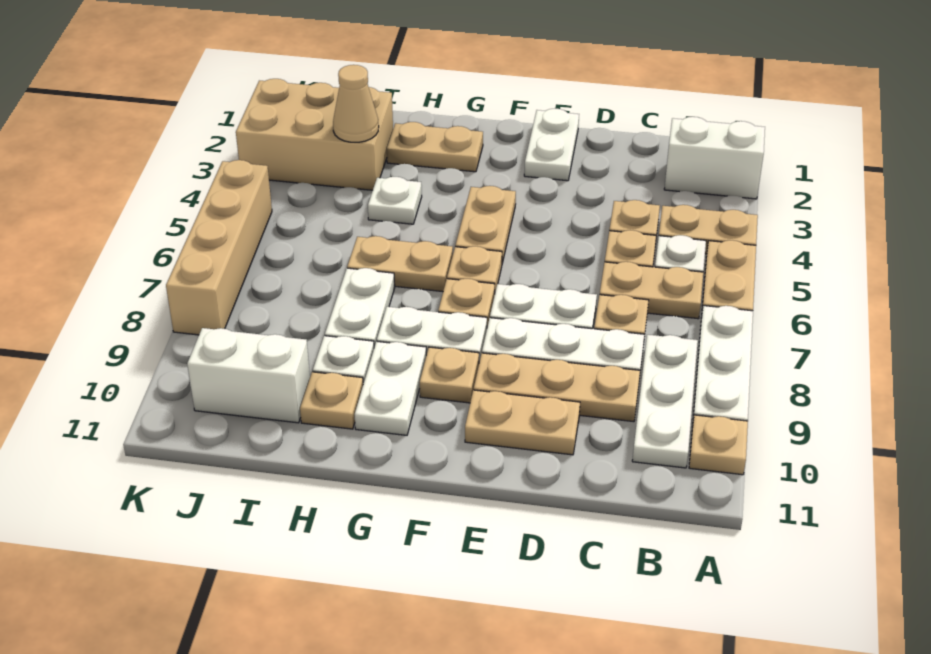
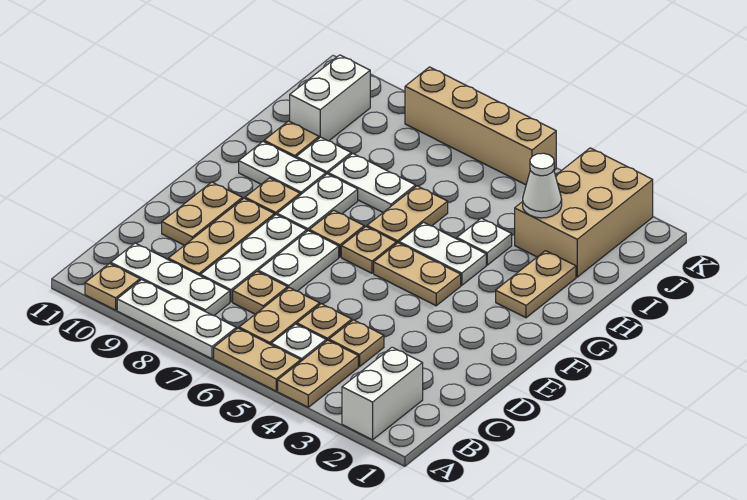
white 1x2 plate [524,109,579,181] -> white 1x2 plate moved to [399,222,486,285]
tan 1x1 cone [333,65,379,142] -> white 1x1 cone [523,153,562,218]

